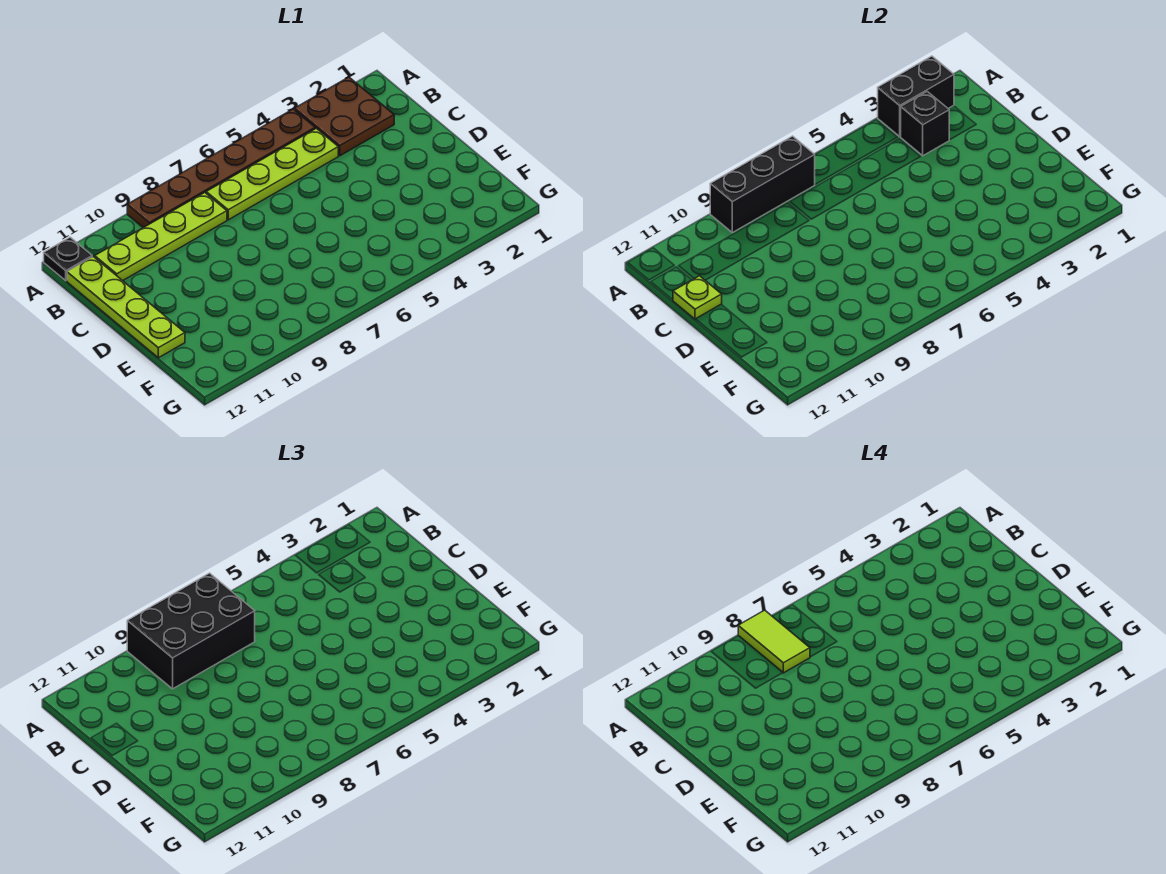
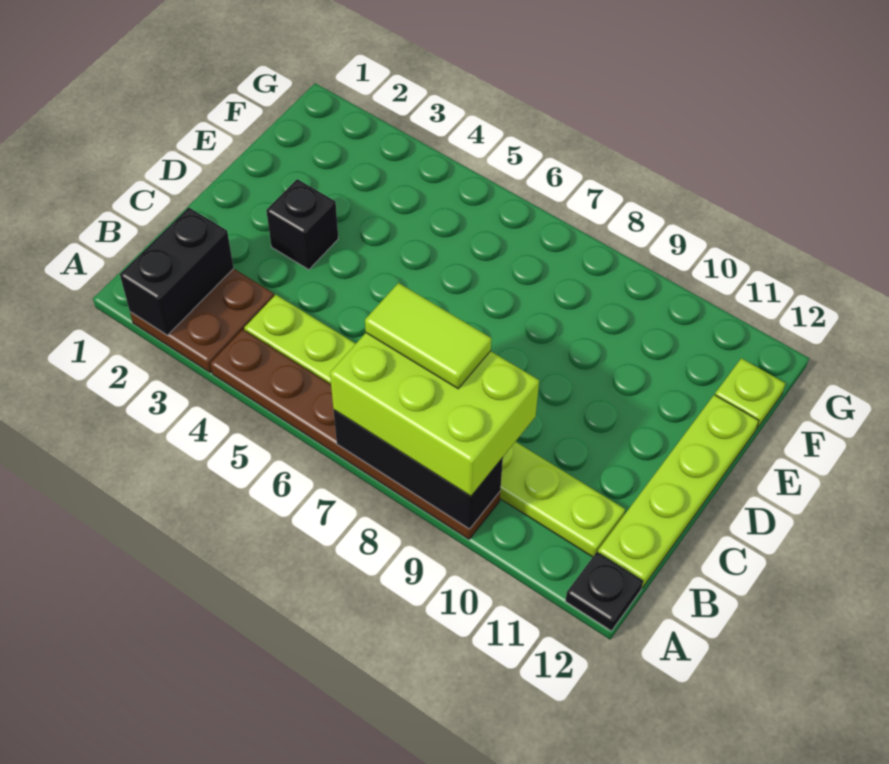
black 1x2 brick [878,56,954,136] -> black 1x2 brick turned to [120,207,234,335]
black 2x3 brick [127,573,255,689] -> lime 2x3 brick [330,333,539,496]
lime 1x2 tile [738,610,810,673] -> lime 1x2 tile turned to [365,283,491,389]
black 1x1 brick [901,92,949,156] -> black 1x1 brick moved to [266,179,338,270]
lime 1x1 plate [673,276,722,319] -> lime 1x1 plate moved to [715,358,785,429]

